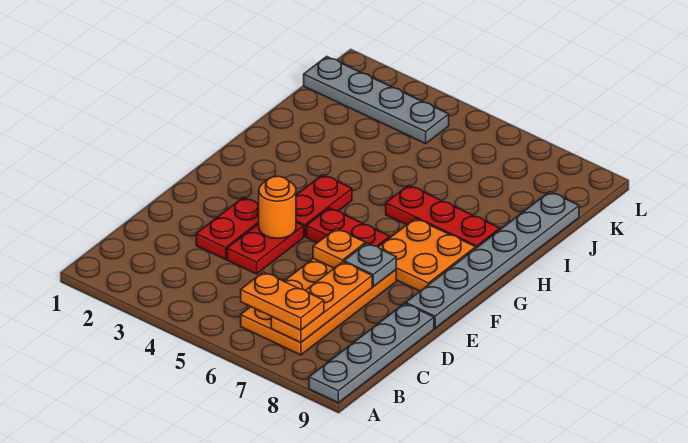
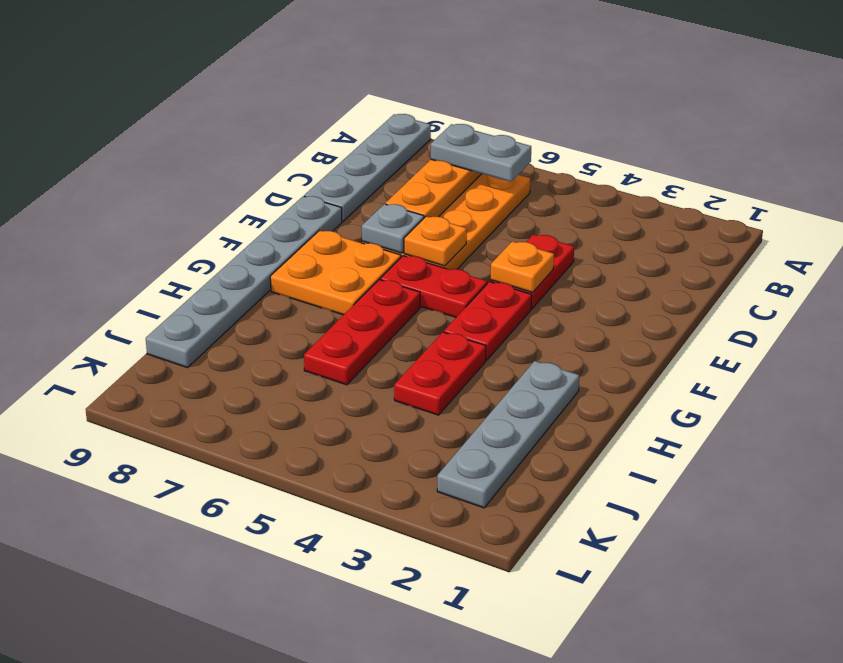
orange 1x2 plate [241,272,324,330] -> grey 1x2 plate [431,124,531,182]
red 1x2 plate [196,197,259,259] -> red 1x2 plate moved to [394,332,486,415]
orange 1x1 round brick [259,176,296,238] -> orange 1x1 plate [491,241,554,292]
red 1x3 plate [386,185,500,248] -> red 1x3 plate turned to [304,280,420,385]
grey 1x4 plate [304,56,449,144] -> grey 1x4 plate turned to [437,361,579,508]

